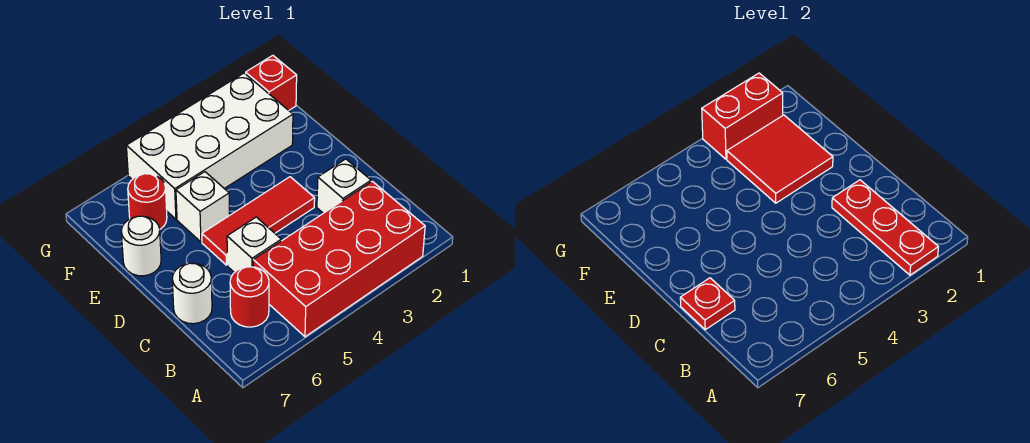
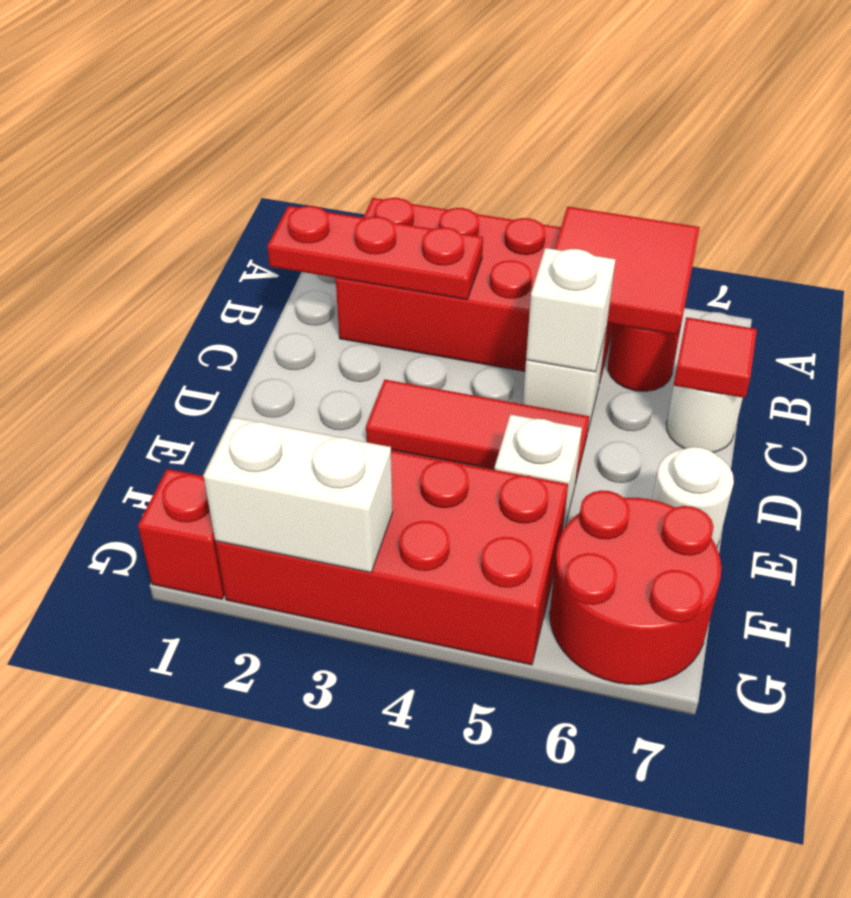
red 1x3 plate [832,180,938,275] -> red 1x3 plate turned to [267,206,483,300]
white 1x1 brick [317,159,371,213] -> white 1x1 brick moved to [526,248,615,372]
red 1x1 plate [680,278,735,330] -> red 1x1 tile [673,317,757,398]
red 2x2 tile [727,115,833,203] -> red 2x2 tile moved to [555,207,700,335]
white 2x4 brick [126,73,293,219] -> red 2x4 brick [215,450,568,665]
red 1x1 round brick [128,174,167,229] -> red 2x2 round brick [550,491,721,685]
red 1x2 brick [702,73,783,159] -> white 1x2 brick [204,417,393,573]

